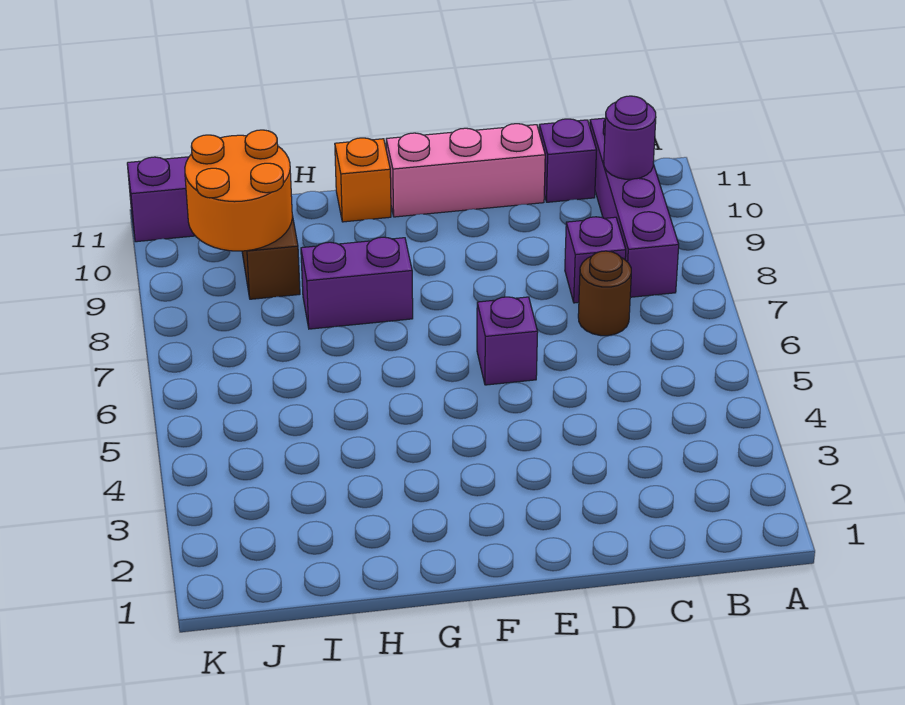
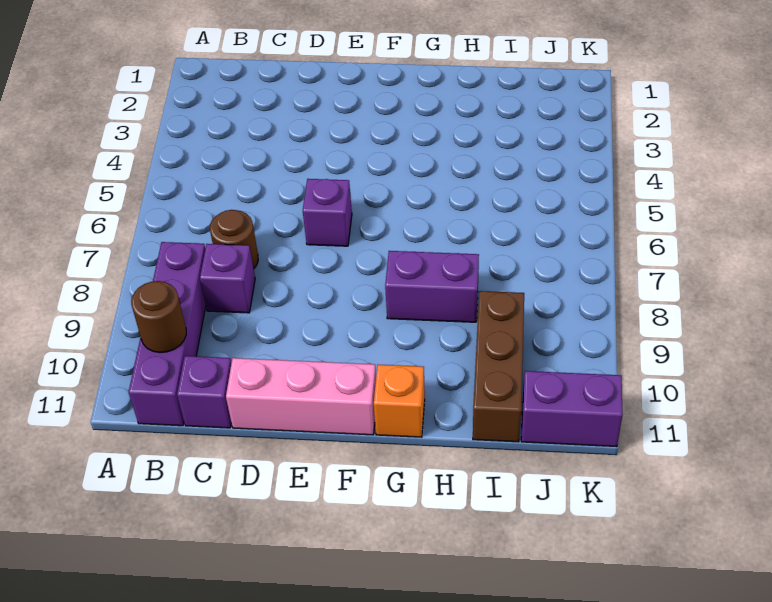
purple 1x1 round brick [604,96,656,179] -> brown 1x1 round brick [131,281,186,353]
orange 2x2 round brick [185,130,292,251] -> none

